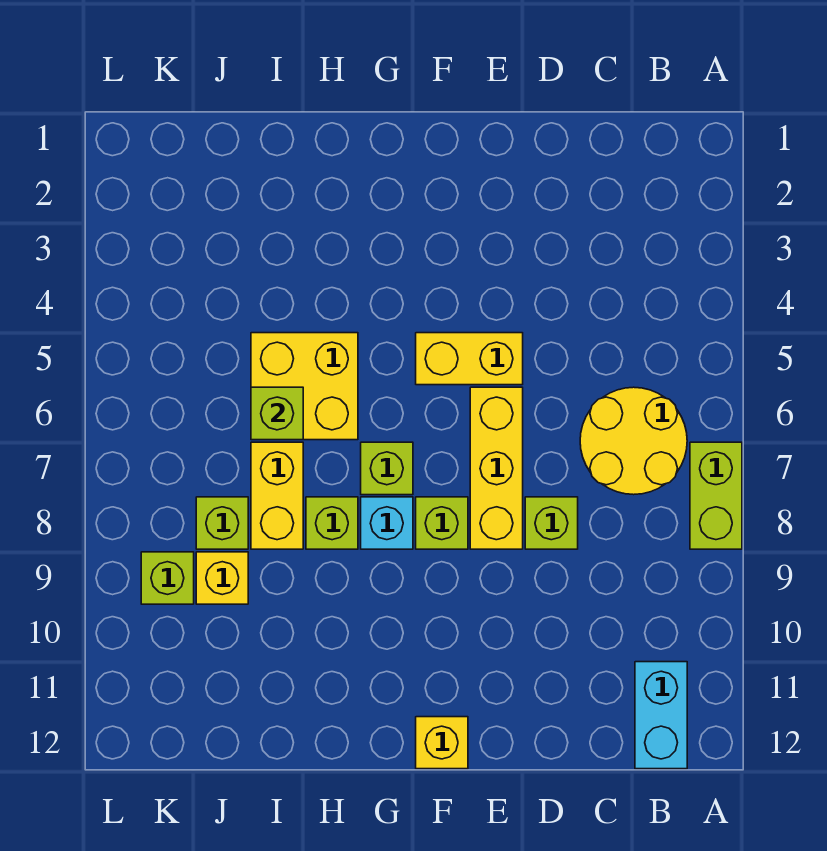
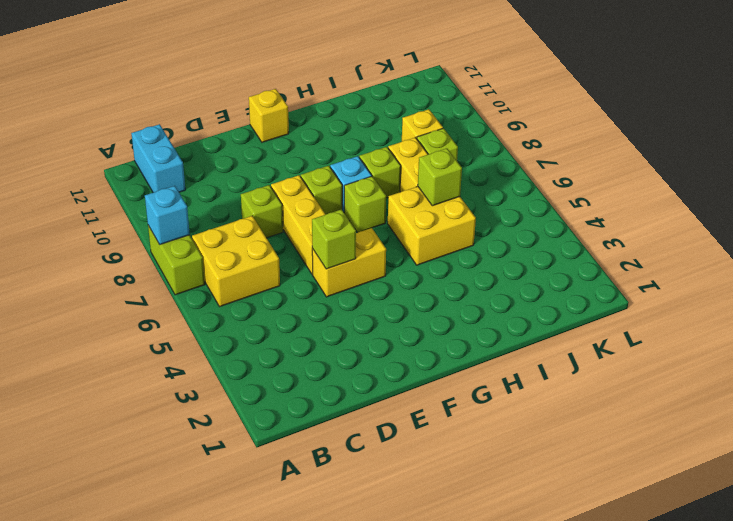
none -> cyan 1x1 brick [145,186,190,244]
yellow 2x2 round brick [580,387,687,495] -> yellow 2x2 brick [192,216,280,307]
lime 1x1 brick [141,552,194,604] -> lime 1x1 brick moved to [312,209,356,269]

